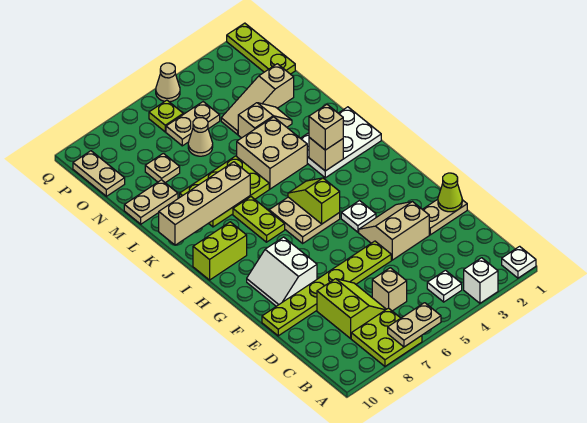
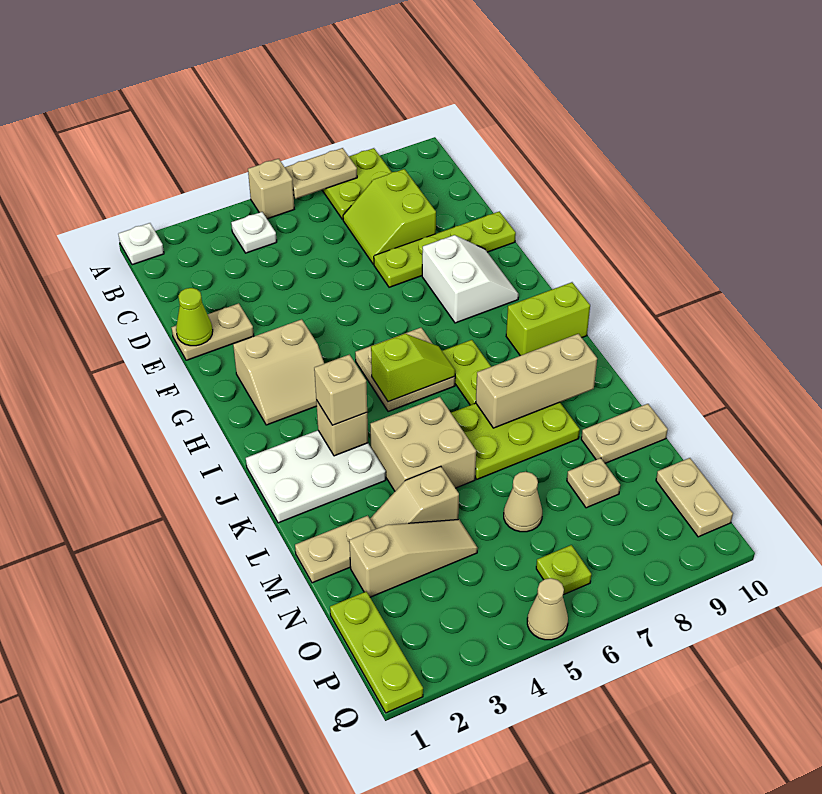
white 1x1 brick [464,258,498,303] -> none
tan 1x1 brick [372,268,407,311] -> tan 1x1 brick moved to [248,159,294,219]
tan 2x2 slope [359,202,429,260] -> tan 2x2 slope moved to [233,319,324,425]
lime 1x6 plate [262,241,391,336] -> lime 1x4 plate [374,211,516,287]
white 1x1 plate [341,201,376,232] -> none
lime 1x2 slope [288,178,340,224] -> lime 1x2 slope turned to [371,334,455,402]
tan 1x4 brick [159,162,250,245] -> tan 1x3 brick [476,334,597,428]
tan 1x2 plate [166,102,220,146] -> tan 1x2 plate moved to [295,516,376,583]

